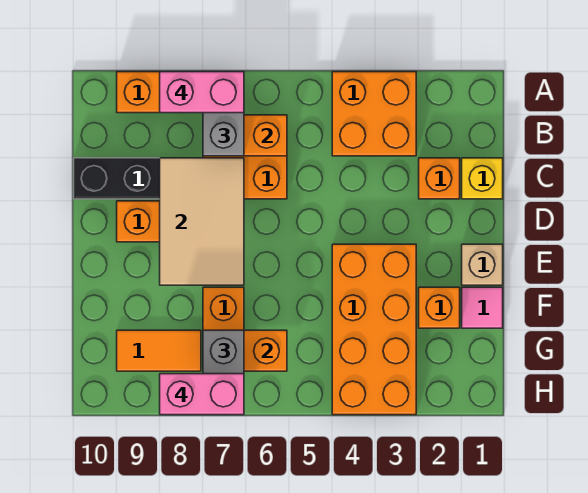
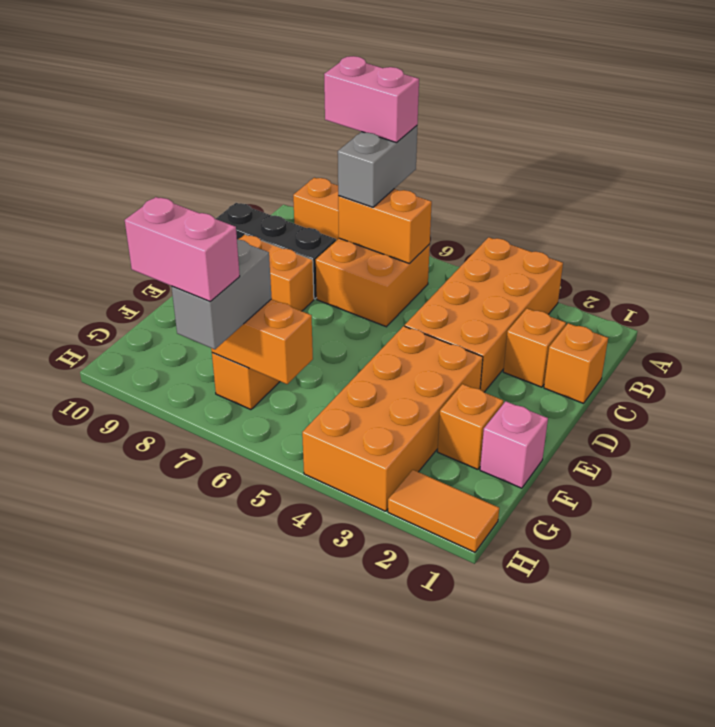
orange 2x2 brick [332,72,416,156] -> orange 2x4 brick [405,237,563,392]
yellow 1x1 brick [462,158,503,199] -> orange 1x1 brick [544,323,608,403]
tan 2x3 tile [160,158,244,285] -> none
tan 1x1 brick [462,244,503,285] -> none
pink 1x1 tile [462,287,503,328] -> pink 1x1 brick [480,401,548,488]
orange 1x2 tile [117,330,201,371] -> orange 1x2 tile moved to [388,470,499,552]

